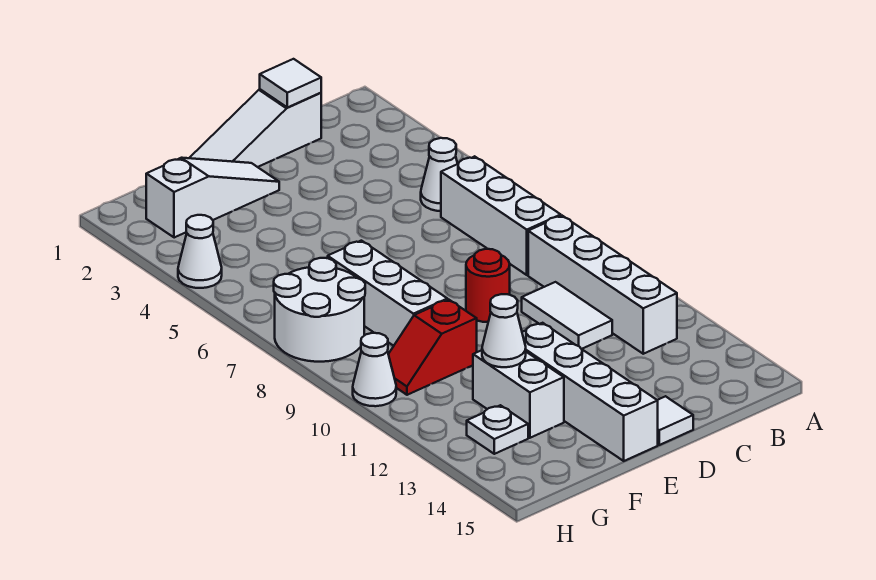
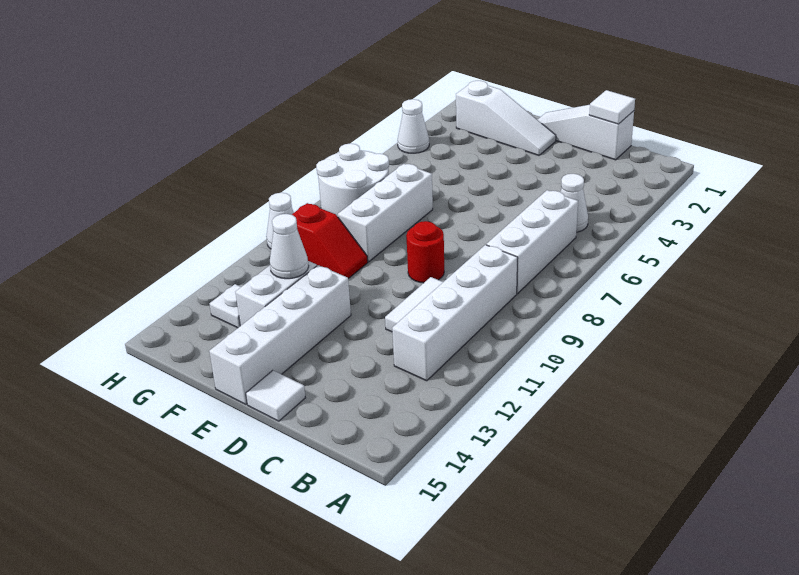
red 1x2 slope [388,300,477,395] -> red 1x2 slope turned to [292,203,368,279]

